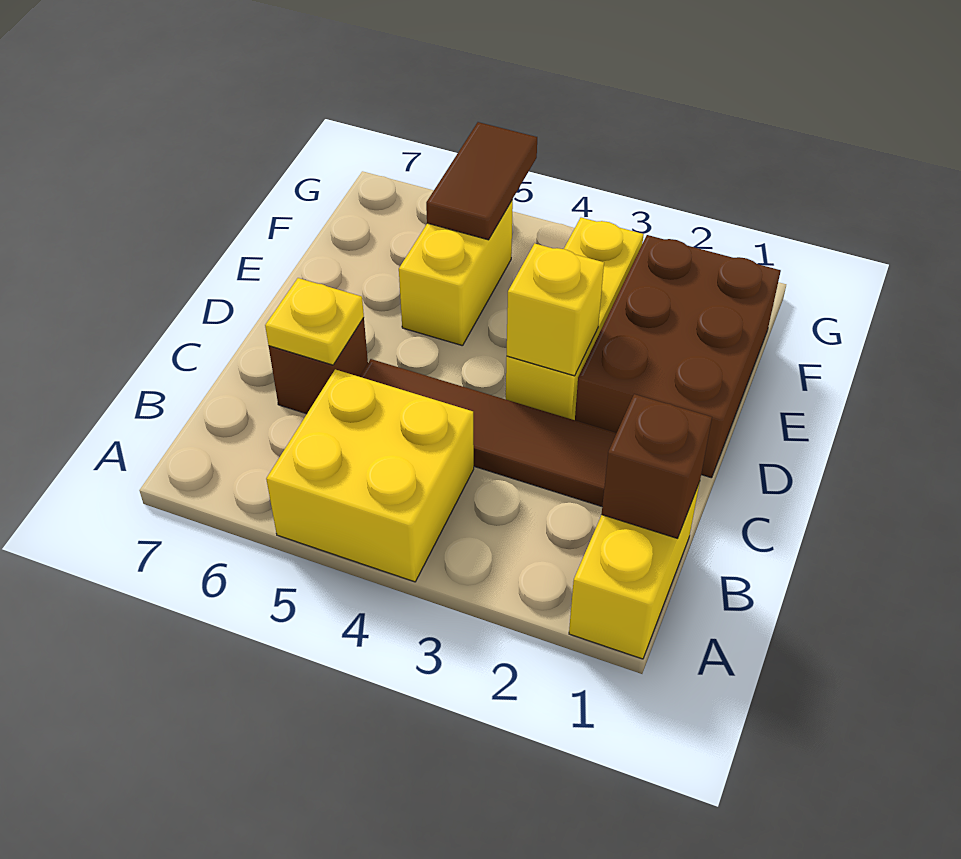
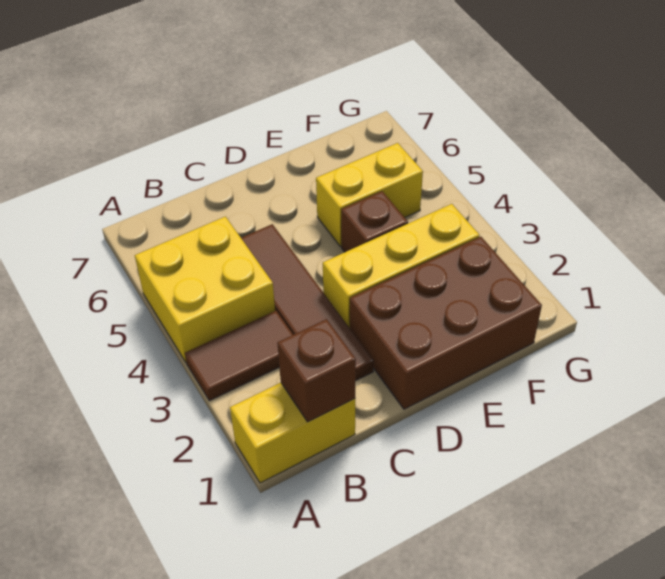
brown 1x1 brick [269,318,368,414] -> brown 1x1 brick moved to [341,191,408,252]
yellow 1x1 plate [265,278,364,365] -> none
yellow 1x1 brick [507,243,604,376] -> none
brown 1x2 tile [426,122,537,240] -> brown 1x2 tile moved to [185,311,293,401]

